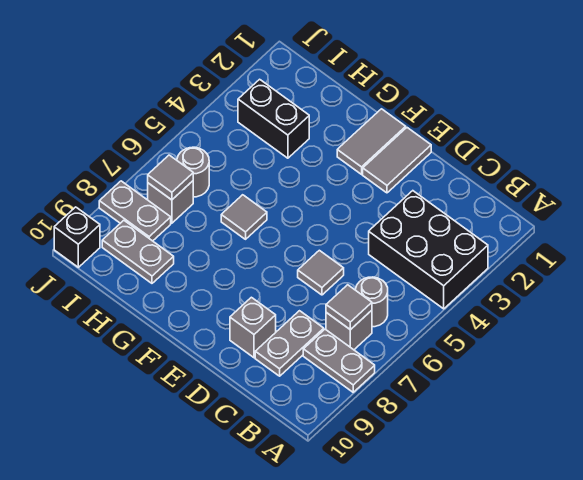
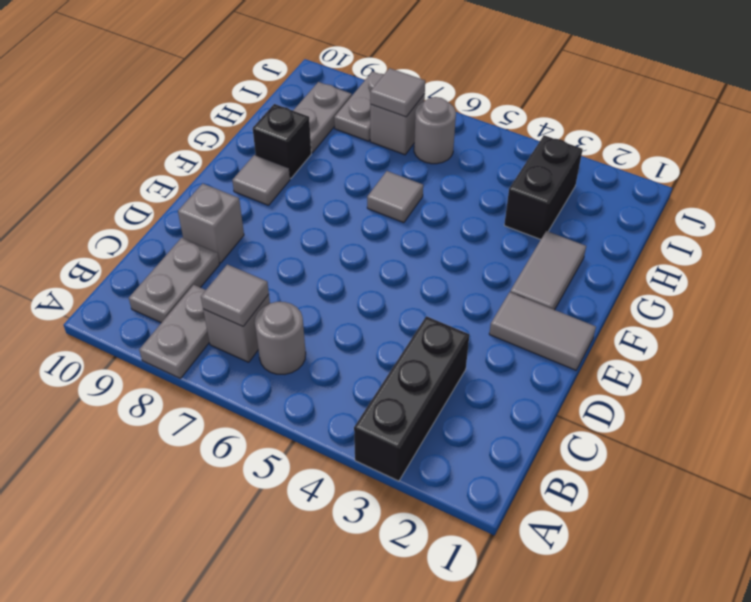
black 2x3 brick [369,191,488,309] -> black 1x3 brick [354,316,469,481]
grey 1x2 plate [255,311,324,376] -> grey 1x2 plate turned to [129,238,220,323]
grey 1x1 tile [298,250,344,295] -> grey 1x1 tile moved to [232,155,290,205]
grey 1x2 tile [337,109,406,174] -> grey 1x2 tile turned to [510,231,586,310]
black 1x1 brick [54,207,100,267] -> black 1x1 brick moved to [253,104,311,179]

